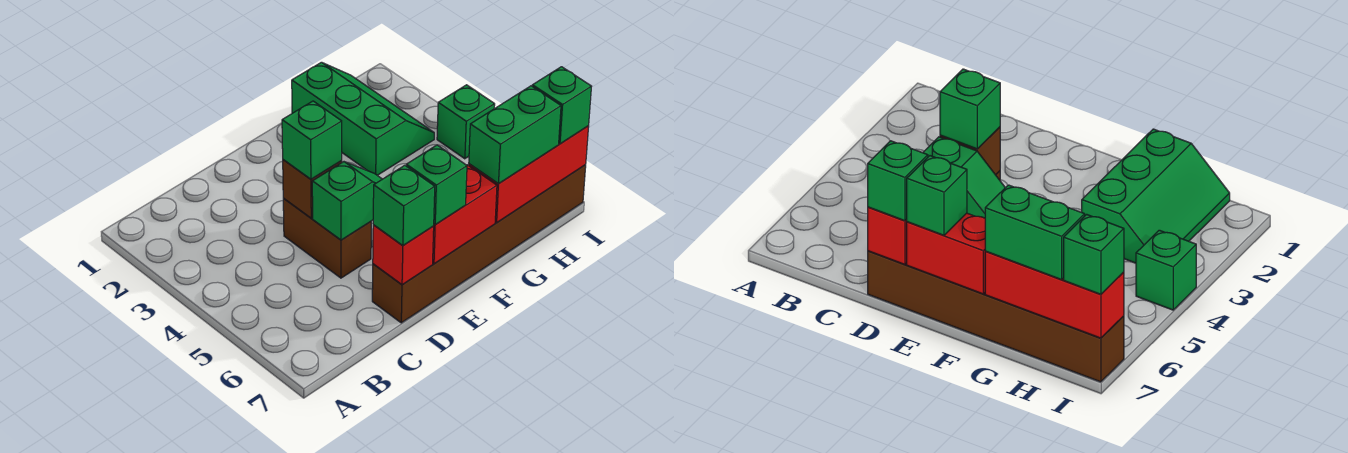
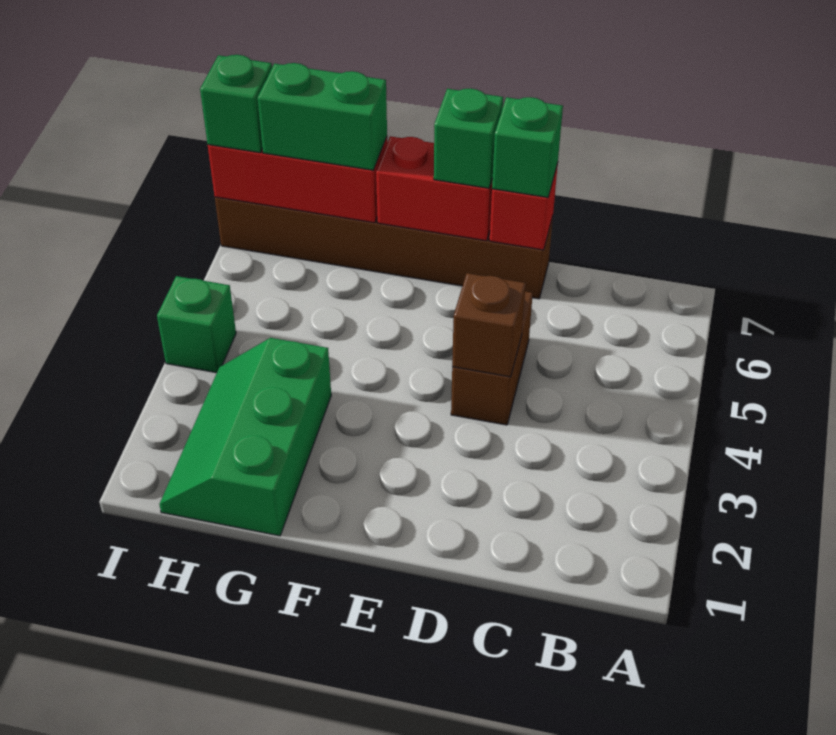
green 1x1 brick [282,101,342,179] -> none
green 1x2 slope [312,162,382,240] -> none

